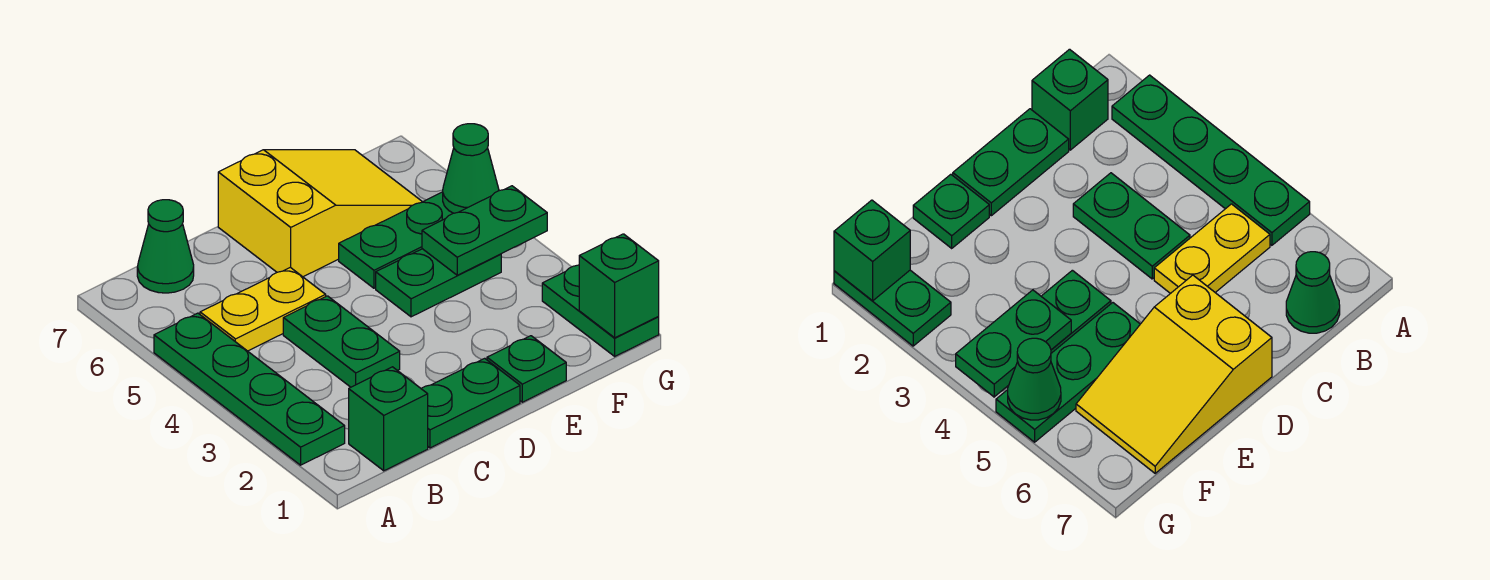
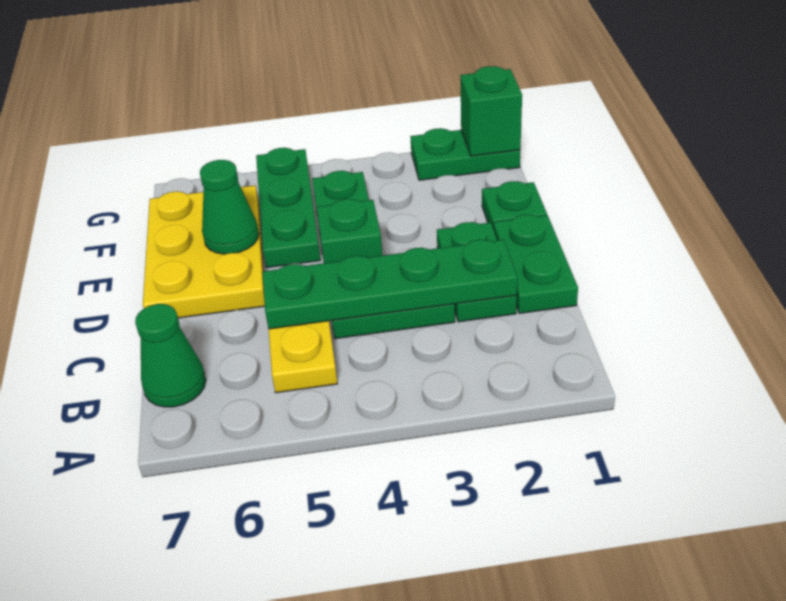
green 1x4 plate [154,313,345,465] -> green 1x4 plate moved to [262,240,517,329]
green 1x1 brick [349,367,428,471] -> green 1x1 brick moved to [317,199,382,263]
yellow 2x3 slope [218,150,422,277] -> yellow 2x3 plate [143,186,265,318]
green 1x2 plate [422,186,547,275] -> green 1x2 plate moved to [437,222,517,322]
green 1x1 cone [443,124,499,213] -> green 1x1 cone moved to [200,160,259,254]

